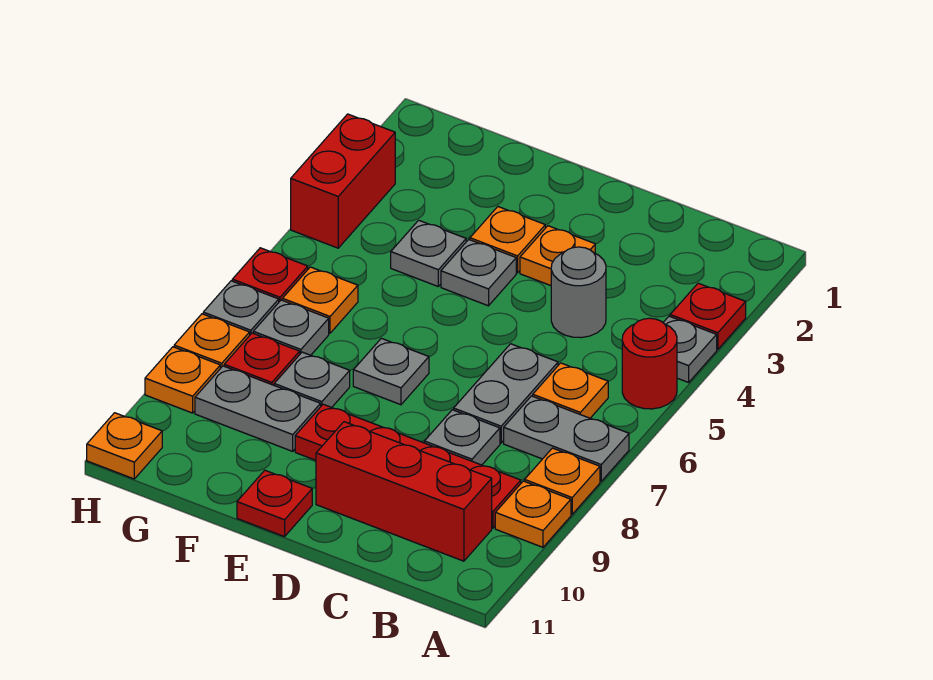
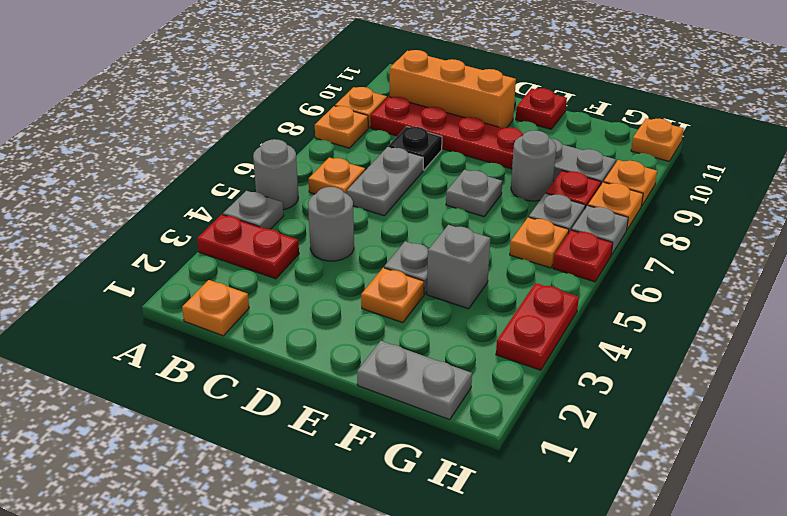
red 1x1 plate [670,283,746,350] -> red 1x2 plate [197,215,299,279]
red 1x1 round brick [622,318,677,409] -> grey 1x1 round brick [253,139,298,210]
grey 1x2 plate [504,396,629,481] -> grey 1x2 plate moved to [357,341,472,420]
red 1x3 brick [316,422,492,561] -> orange 1x3 brick [390,50,516,128]
grey 1x1 plate [424,410,500,465] -> black 1x1 plate [388,127,442,170]
orange 1x1 plate [520,226,595,286] -> orange 1x1 plate moved to [182,280,249,336]
grey 1x1 plate [391,220,466,286] -> grey 1x1 brick [427,225,490,309]
grey 1x1 plate [274,352,350,408] -> grey 1x1 round brick [511,131,556,201]
red 1x2 brick [291,114,395,248] -> red 1x2 plate [496,283,579,370]

